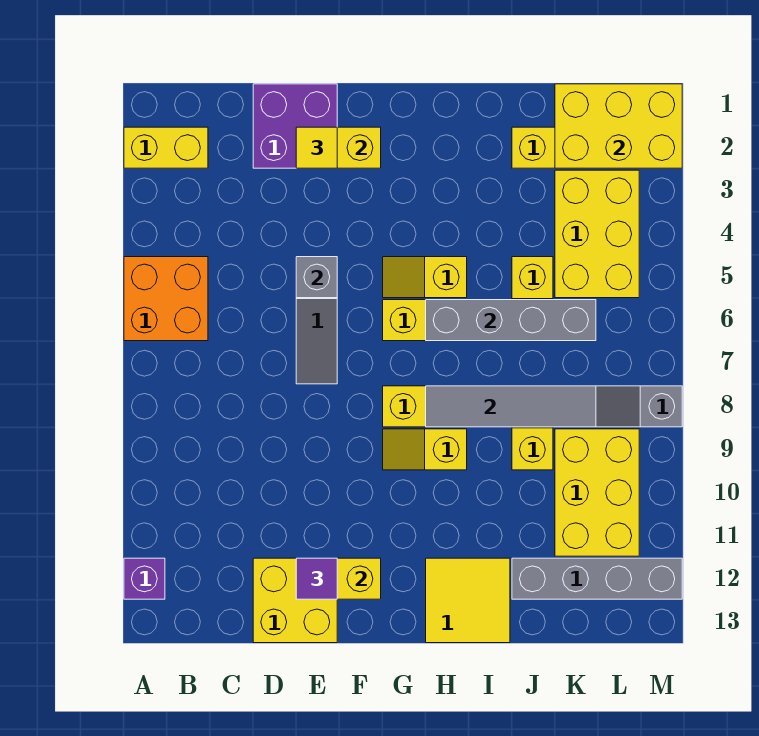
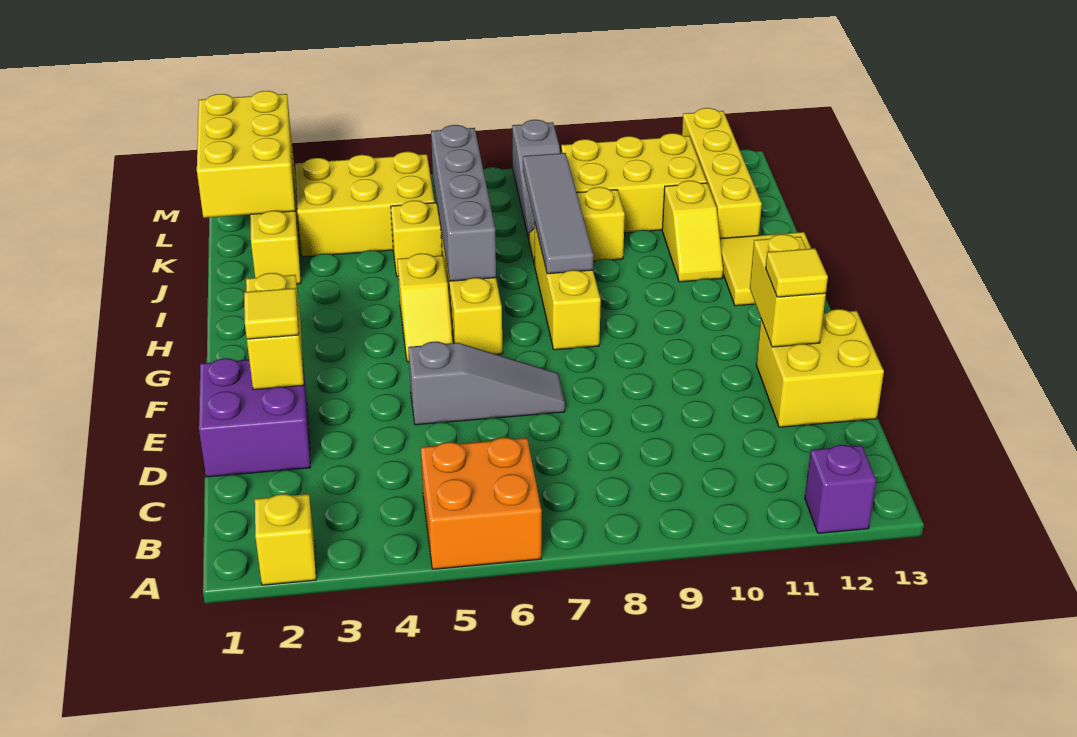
yellow 1x2 brick [124,127,208,168] -> yellow 1x1 brick [255,494,316,585]
grey 1x1 brick [296,257,337,298] -> none
purple 1x1 tile [296,558,337,599] -> yellow 1x1 tile [766,248,828,297]
yellow 1x2 slope [383,429,467,470] -> yellow 1x2 slope moved to [662,181,723,282]
grey 1x4 brick [512,558,682,599] -> yellow 1x4 brick [682,108,762,238]

